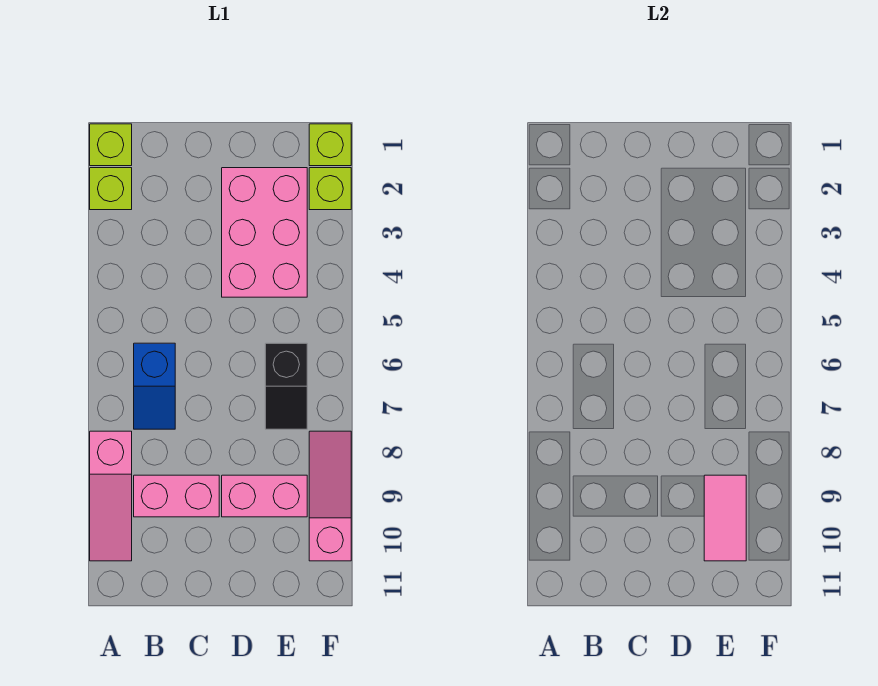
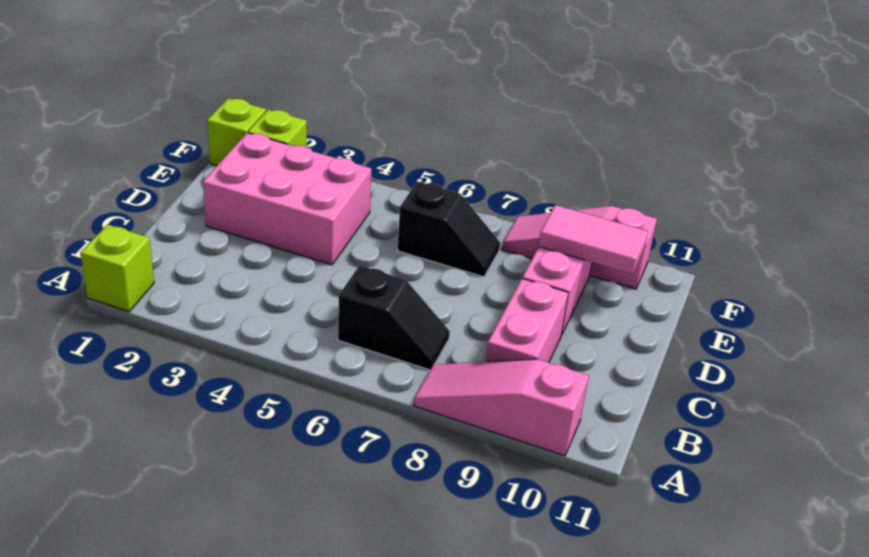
lime 1x1 brick [90,168,132,210] -> none
pink 1x3 slope [90,431,132,561] -> pink 1x3 slope turned to [414,359,589,456]
blue 1x2 slope [134,343,175,429] -> black 1x2 slope [338,266,450,370]

